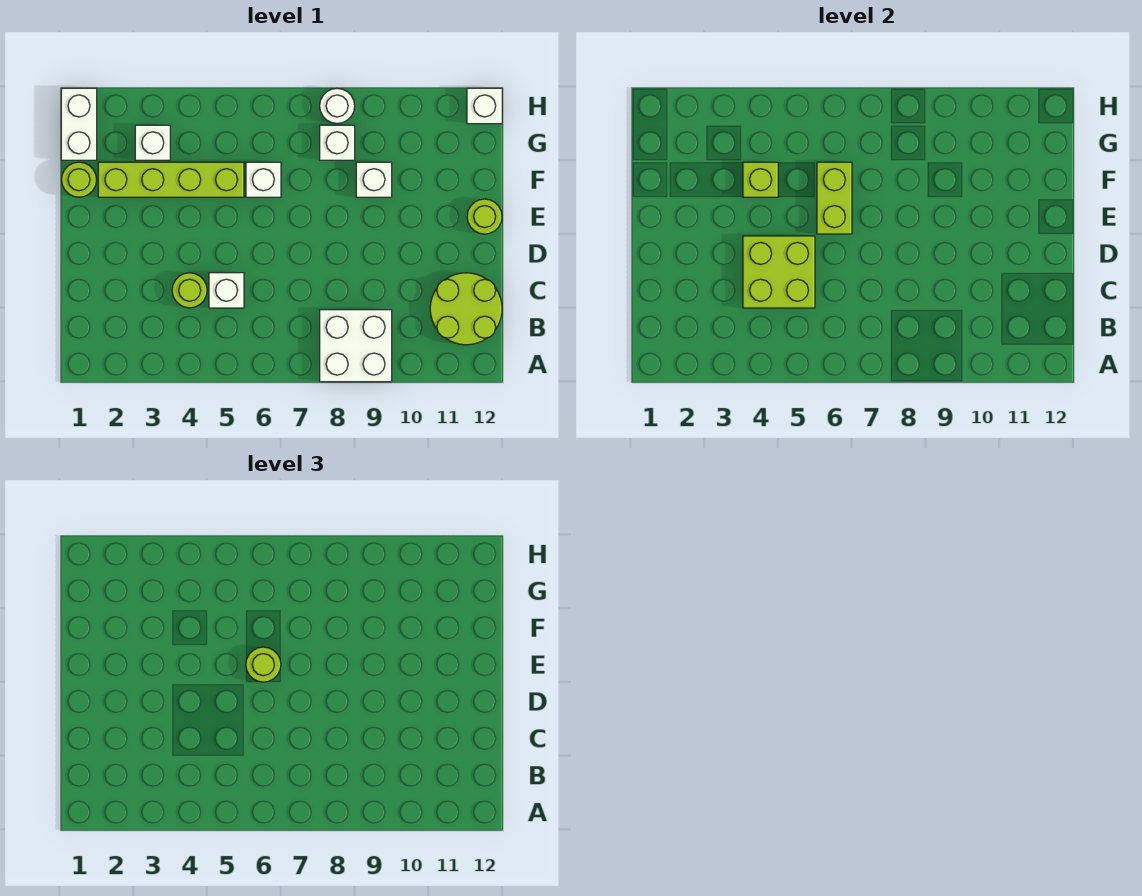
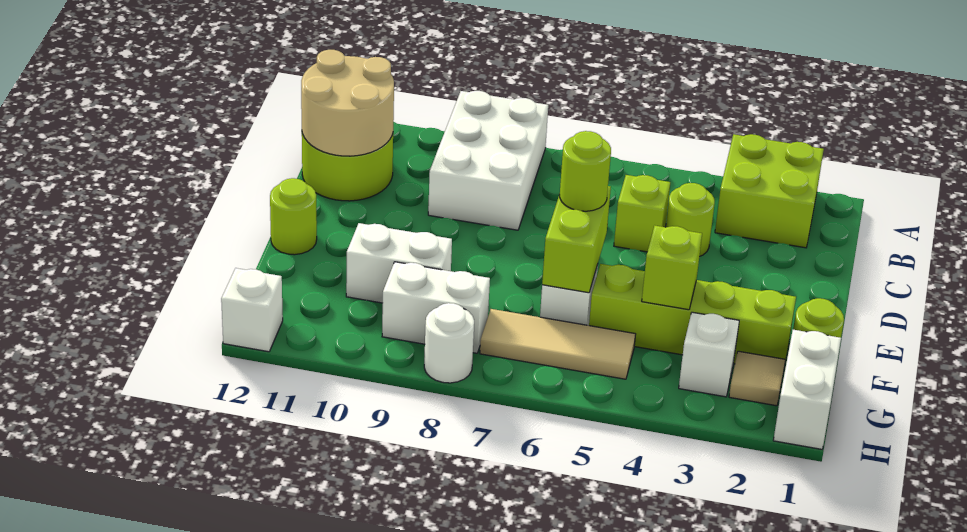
white 2x2 brick [320,310,392,382] -> white 2x3 brick [428,91,548,230]
none -> tan 2x2 round brick [301,50,394,156]
lime 2x2 brick [743,236,815,308] -> lime 2x2 brick moved to [715,134,824,248]
white 1x1 brick [209,273,244,308] -> lime 1x1 brick [614,175,670,252]
white 1x1 brick [356,162,392,197] -> white 1x2 brick [346,223,452,303]
none -> tan 1x1 tile [729,351,785,406]
none -> tan 1x3 tile [480,309,636,379]
white 1x1 brick [320,125,355,160] -> white 1x2 brick [382,262,490,353]

